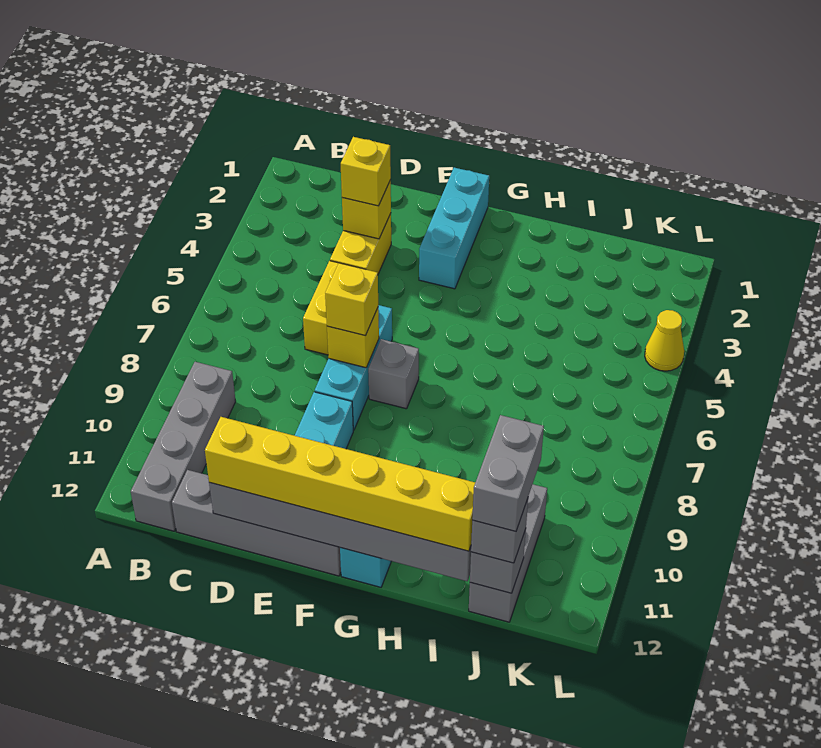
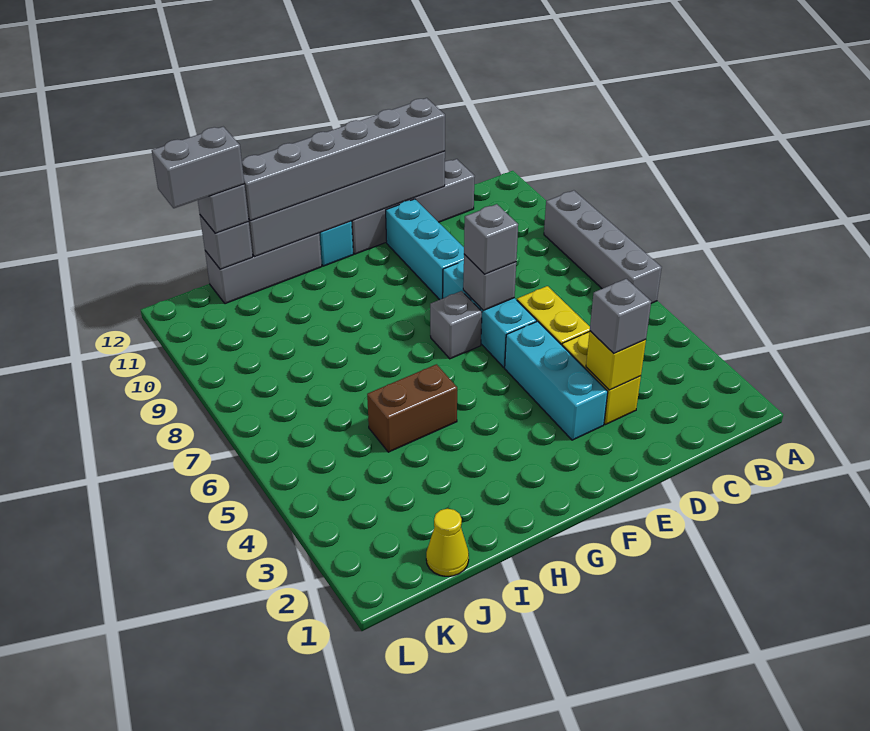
grey 1x4 brick [131,362,236,531] -> grey 1x4 brick moved to [544,190,662,303]
yellow 1x1 brick [341,137,391,206] -> grey 1x1 brick [590,279,651,353]
yellow 1x6 brick [205,417,475,551] -> grey 1x6 brick [242,98,445,221]
yellow 1x1 brick [327,308,379,368] -> grey 1x1 brick [463,254,516,310]
yellow 1x1 brick [325,263,378,336] -> grey 1x1 brick [464,204,518,274]
cyan 1x3 brick [419,168,489,289] -> cyan 1x3 brick moved to [505,321,608,440]
none -> brown 1x2 brick [367,364,457,452]
grey 1x3 brick [469,484,547,622] -> grey 1x3 brick turned to [205,233,322,304]
grey 1x2 brick [472,415,544,531] -> grey 1x2 brick turned to [152,127,244,208]
yellow 1x1 cone [645,310,684,371] -> yellow 1x1 cone moved to [426,509,469,576]

